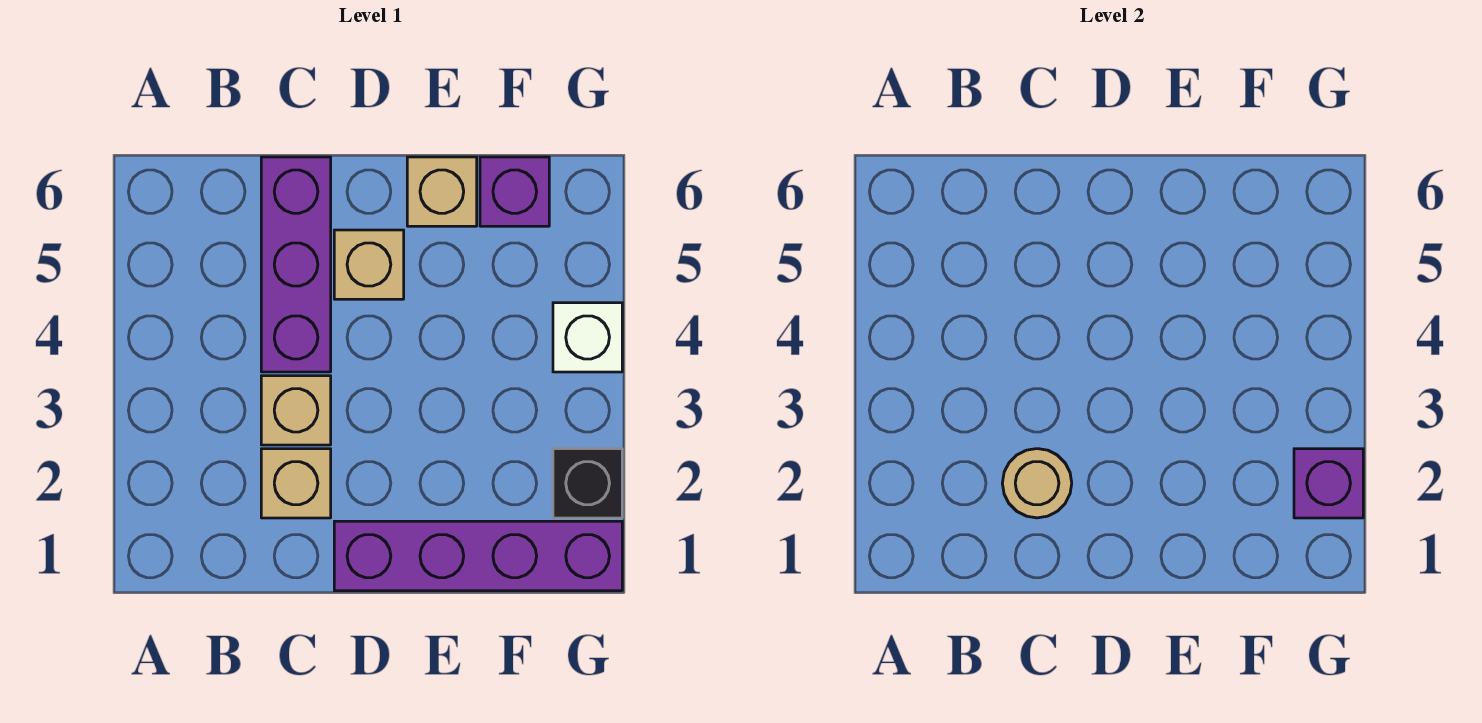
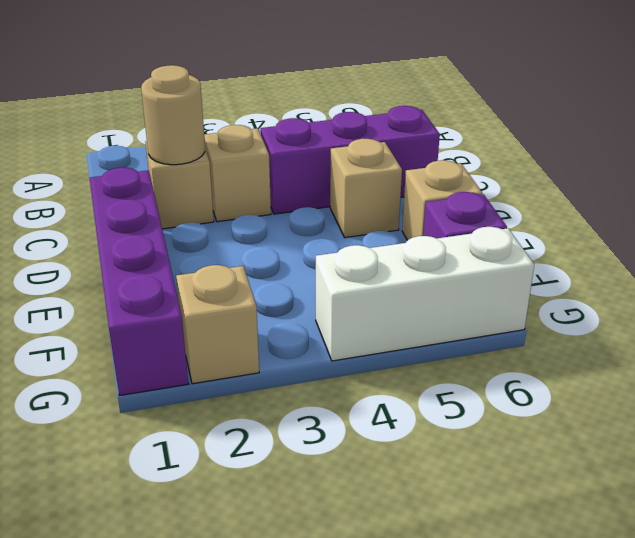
black 1x1 brick [553,449,622,518] -> tan 1x1 brick [176,265,259,384]
purple 1x1 brick [1294,449,1363,518] -> none
white 1x1 brick [553,303,622,372] -> white 1x3 brick [316,227,534,361]

